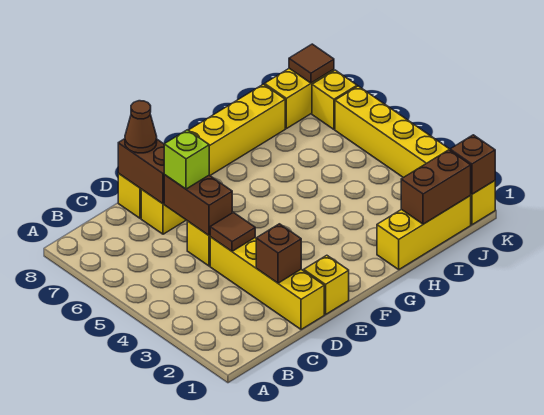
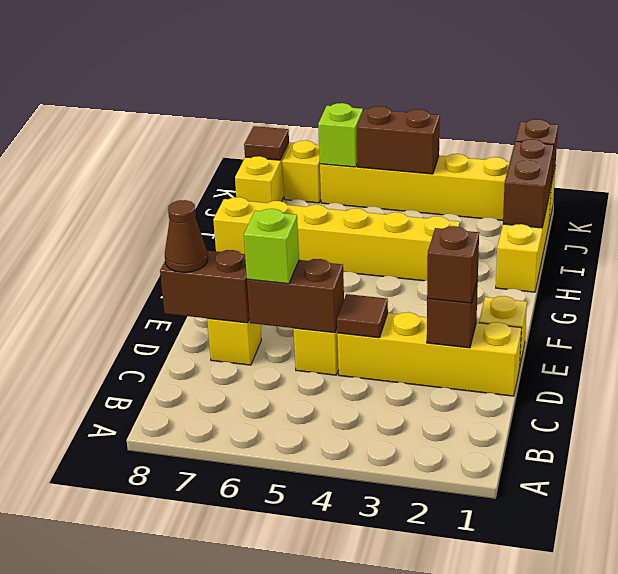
none -> brown 1x1 brick [427,226,479,303]
yellow 1x6 brick [118,84,285,218] -> yellow 1x6 brick turned to [213,197,460,281]
none -> brown 1x2 brick [357,106,440,174]
none -> lime 1x1 brick [318,103,363,167]

